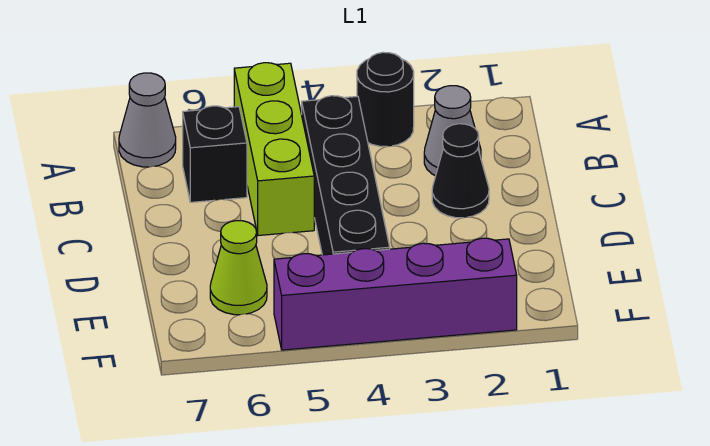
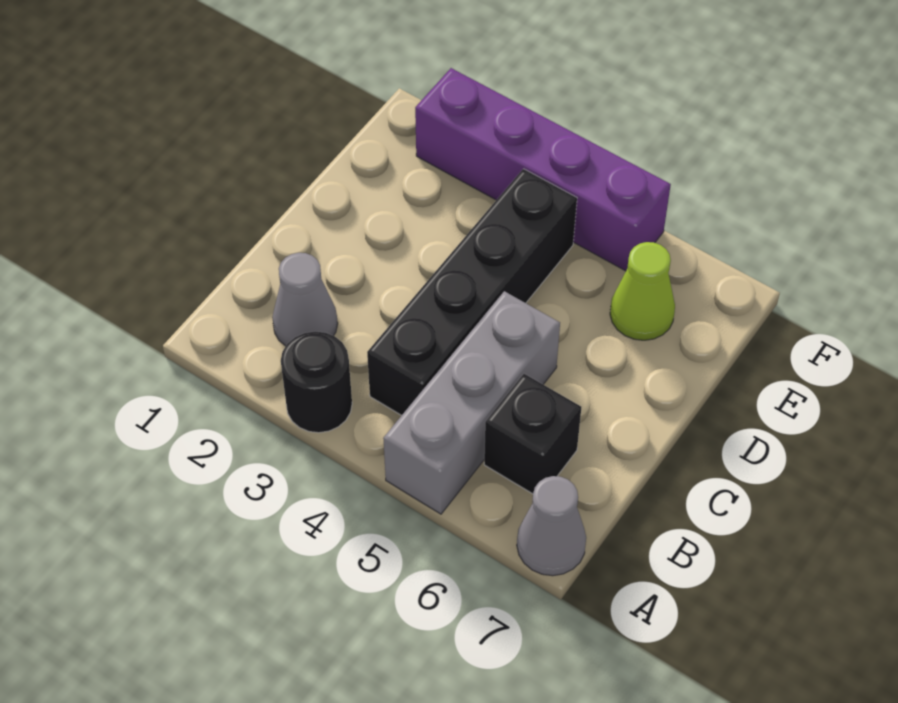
lime 1x3 brick [234,63,314,236] -> grey 1x3 brick [383,291,560,514]
black 1x1 cone [432,124,489,218] -> none

